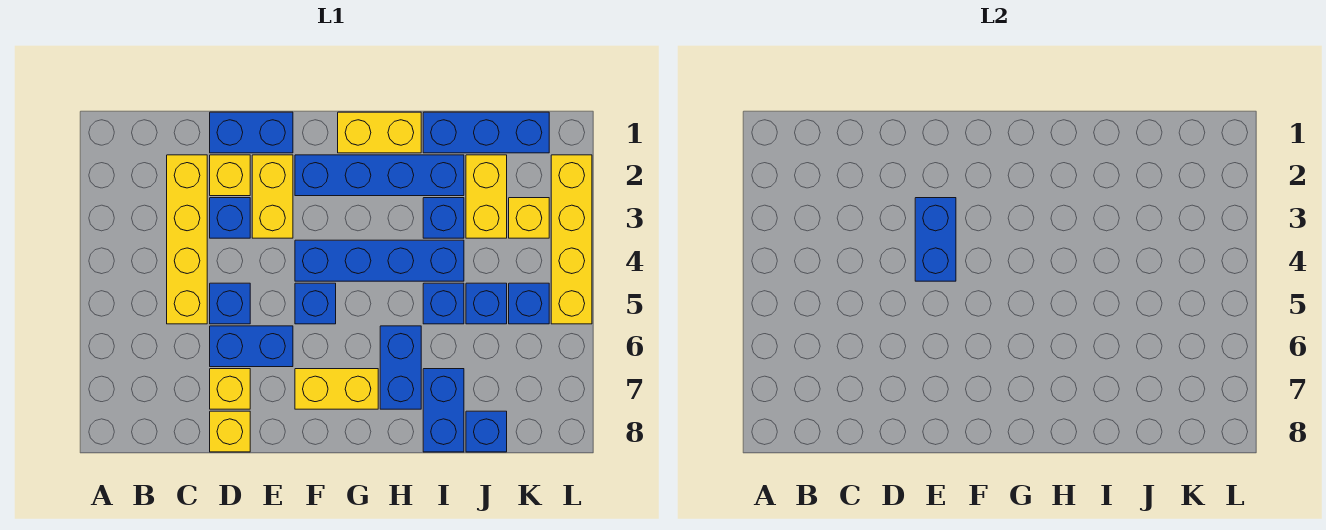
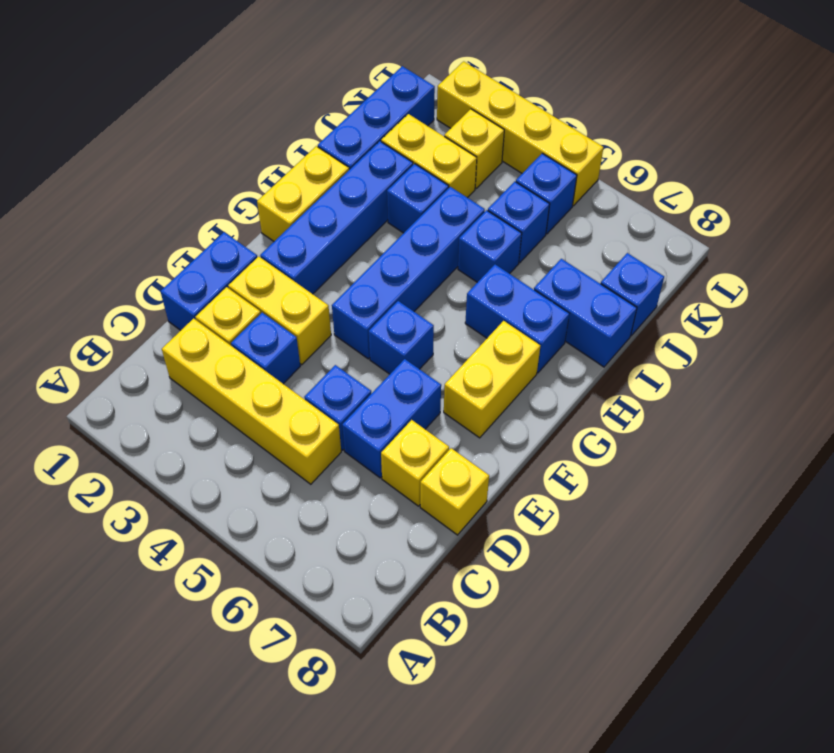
blue 1x2 brick [915,198,956,281] -> none

